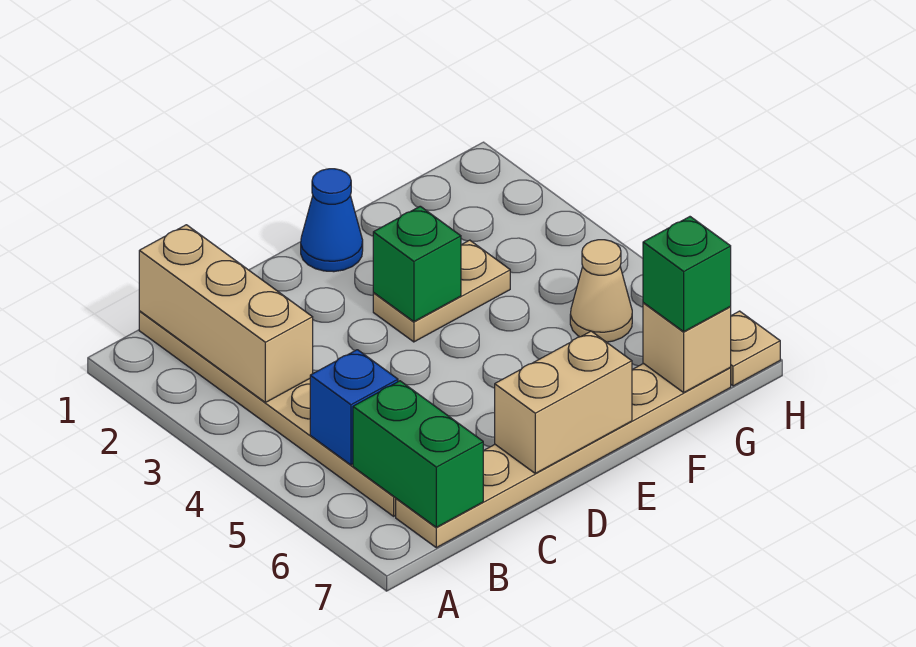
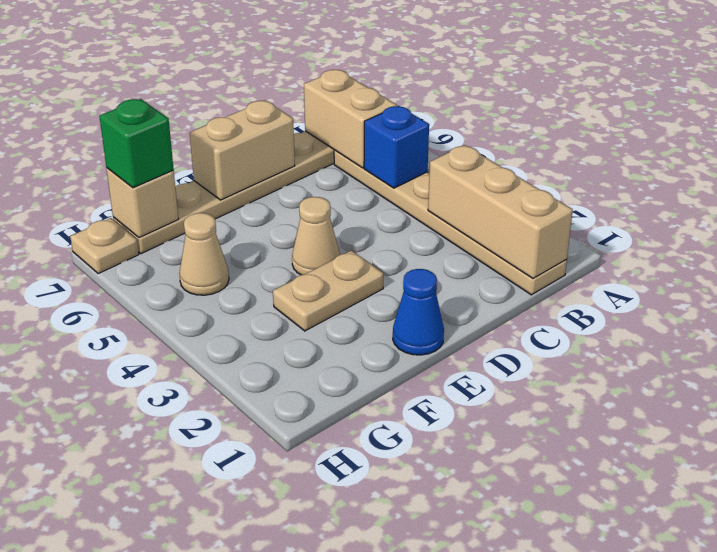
green 1x2 brick [353,381,483,527] -> tan 1x2 brick [304,70,397,168]
green 1x1 brick [373,206,461,322] -> none
none -> tan 1x1 cone [292,197,340,275]

